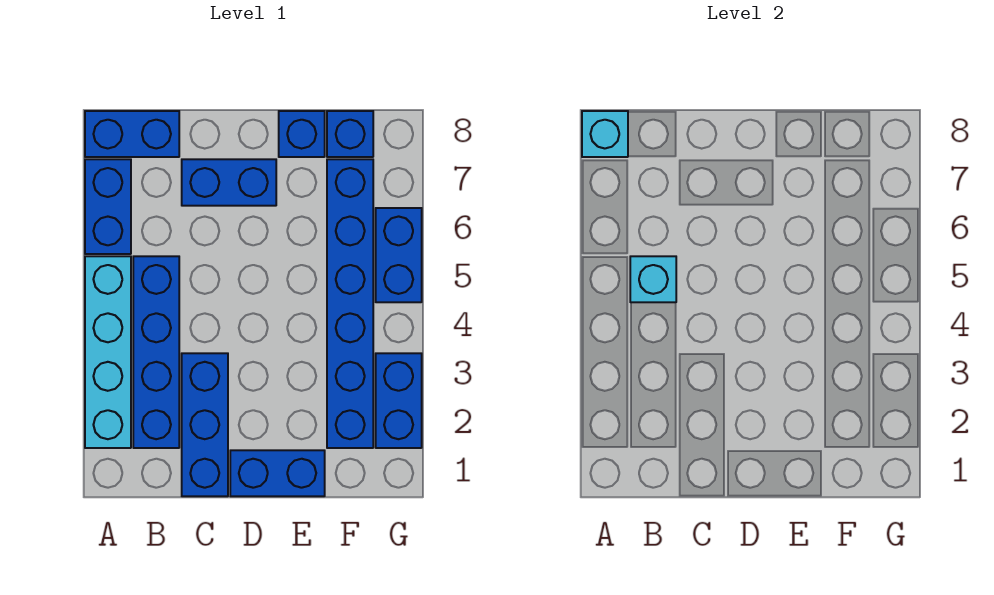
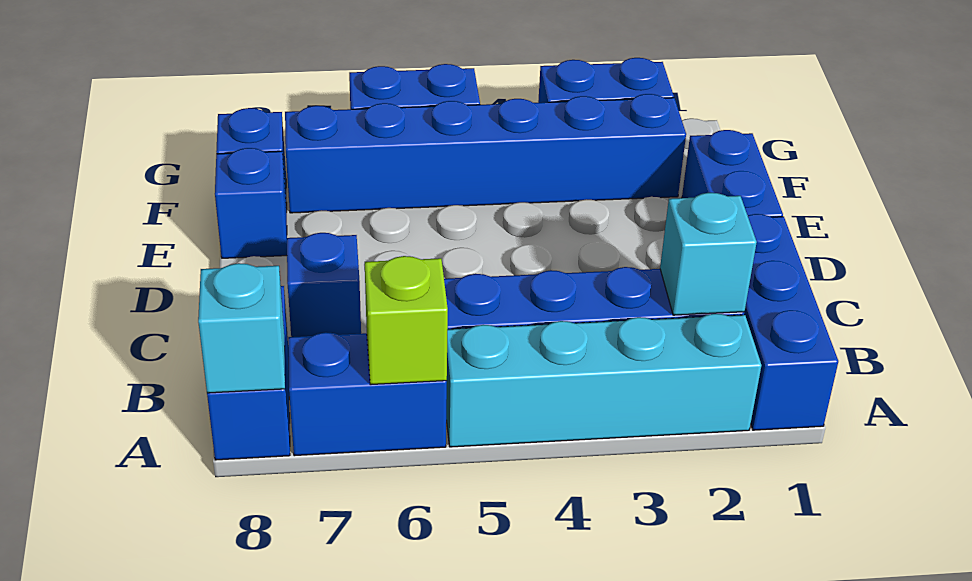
none -> lime 1x1 brick [365,256,448,385]
cyan 1x1 brick [630,256,676,302] -> cyan 1x1 brick moved to [660,193,757,315]
blue 1x3 brick [182,353,228,496] -> blue 1x3 brick turned to [744,214,838,430]
blue 1x2 brick [182,159,276,206] -> blue 1x1 brick [287,233,361,337]

